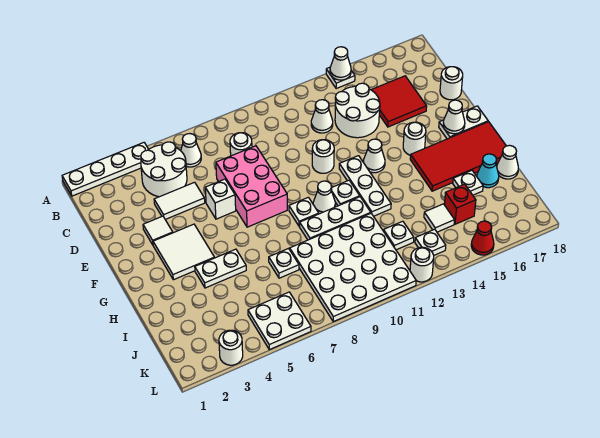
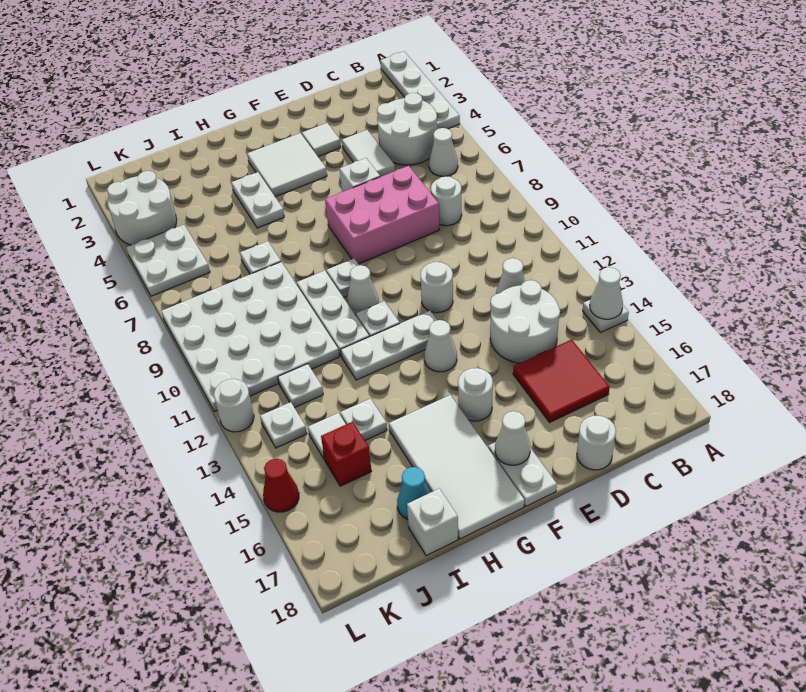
red 2x4 tile [410,122,506,191] -> white 2x4 tile [389,395,524,539]
white 1x1 plate [453,171,483,195] -> white 1x1 plate moved to [340,399,387,440]
white 1x1 cone [497,145,518,179] -> white 1x1 brick [407,488,458,556]
white 1x1 round brick [219,330,243,365] -> white 2x2 round brick [107,171,177,245]

